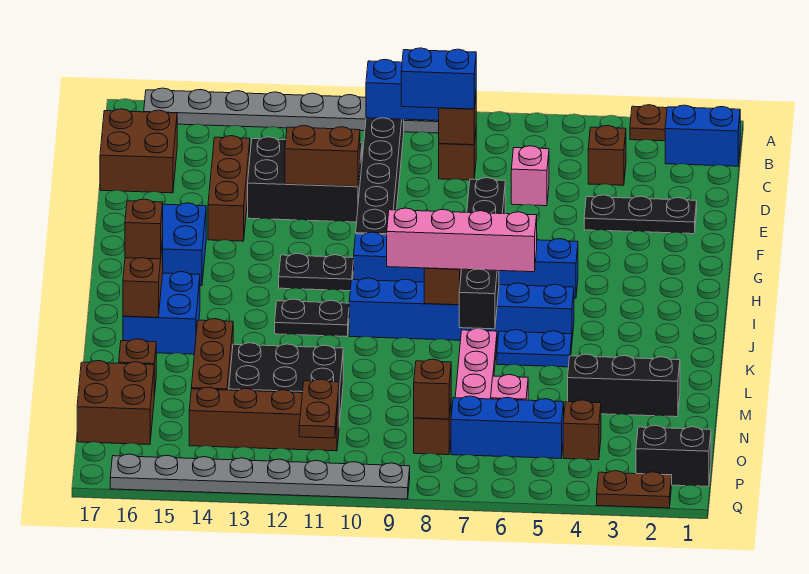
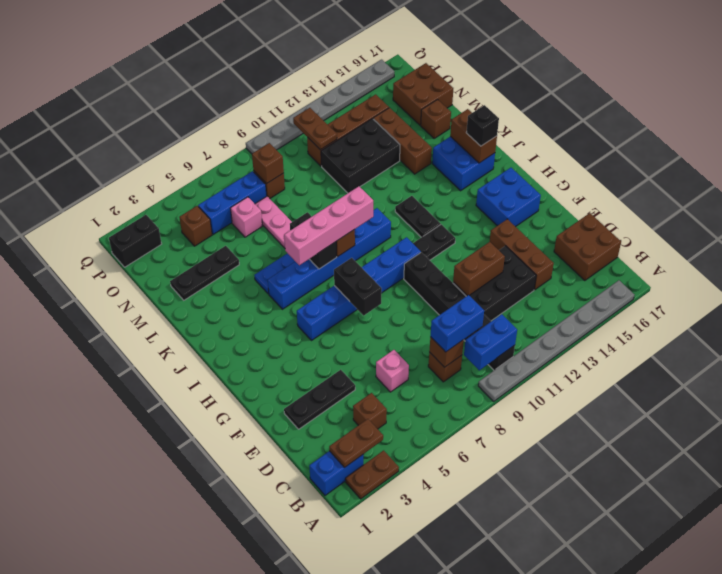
black 1x2 plate [275,299,349,336] -> black 1x2 plate turned to [395,196,441,237]
brown 1x1 brick [125,199,163,259] -> black 1x1 brick [466,105,499,146]
black 1x3 brick [568,354,680,417] -> black 1x3 plate [170,246,239,300]
brown 1x2 plate [597,471,672,508] -> brown 1x2 plate moved to [329,419,383,467]

